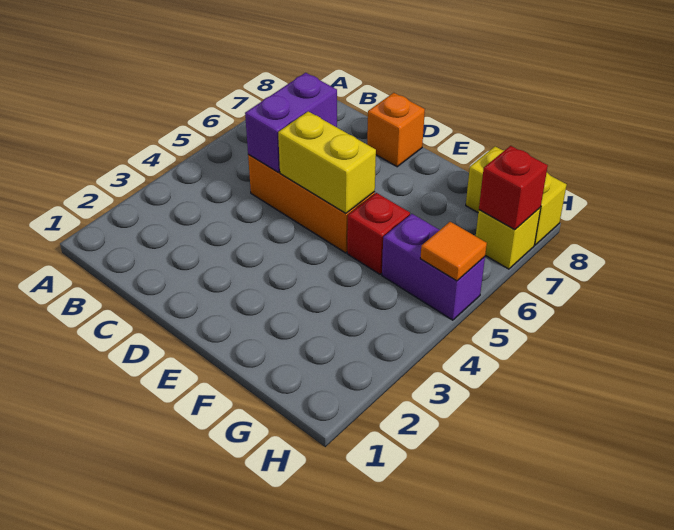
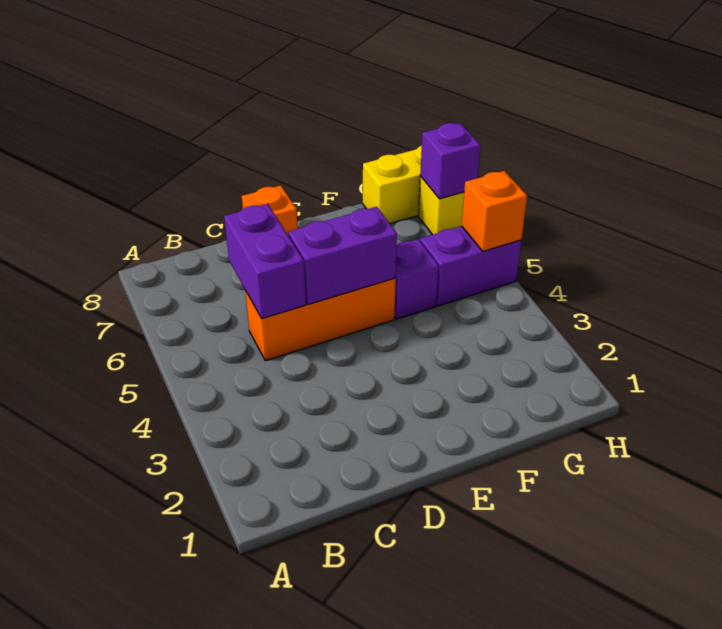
yellow 1x2 brick [278,111,376,213] -> purple 1x2 brick [288,207,397,304]
red 1x1 brick [347,193,410,274] -> purple 1x1 brick [395,239,439,319]
orange 1x1 tile [420,222,487,281] -> orange 1x1 brick [461,171,527,251]
red 1x1 brick [479,146,548,230] -> purple 1x1 brick [420,123,481,199]

